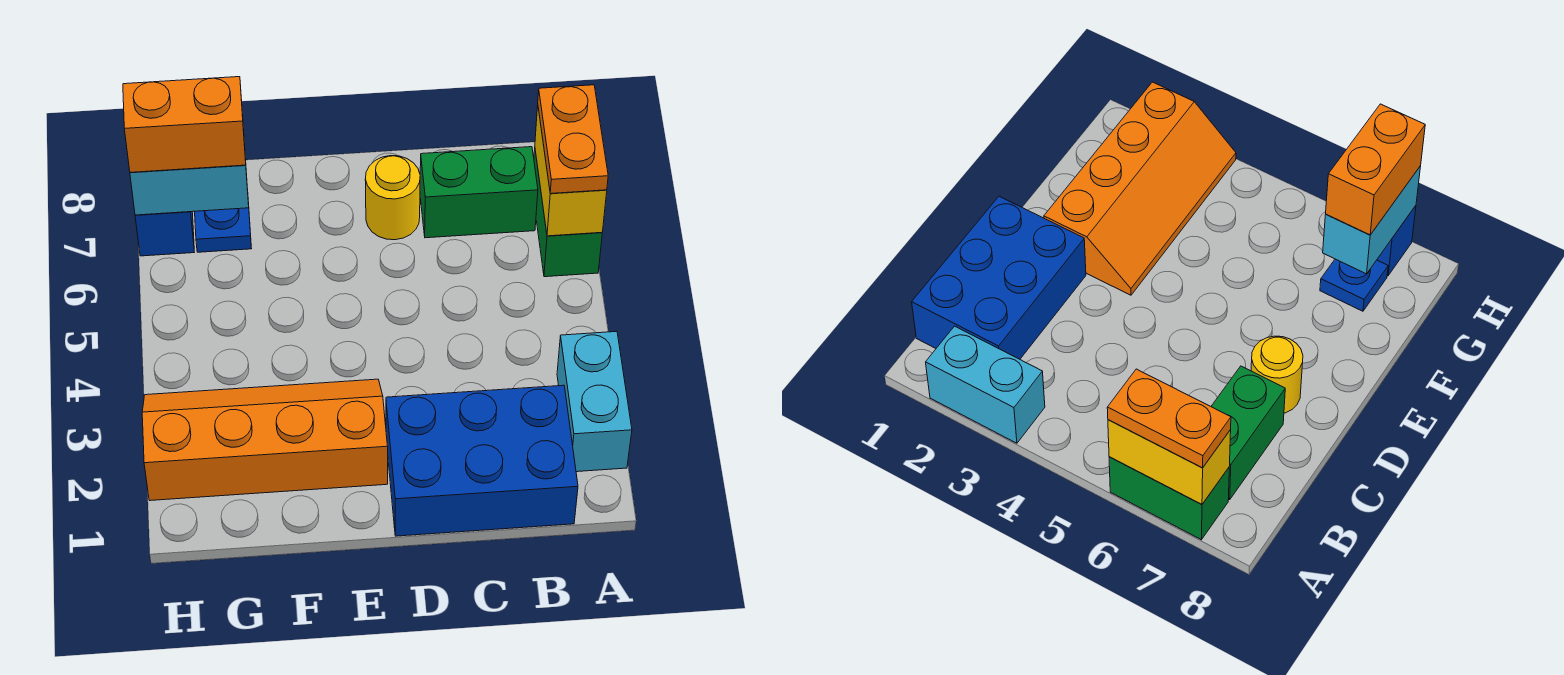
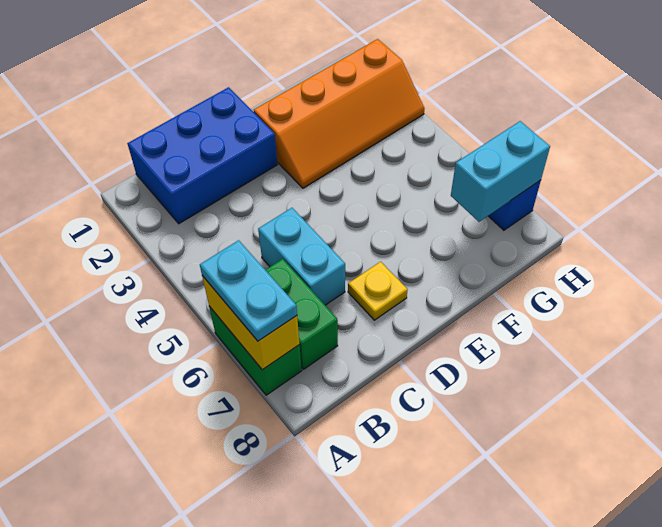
cyan 1x2 brick [557,332,632,472] -> cyan 1x2 brick moved to [258,208,345,305]
orange 1x2 plate [538,85,608,194] -> cyan 1x2 plate [200,240,297,341]
green 1x2 brick [420,147,538,238] -> green 1x2 brick turned to [266,259,338,369]
yellow 1x1 round brick [365,156,420,240] -> yellow 1x1 plate [348,262,408,320]
blue 1x1 plate [195,203,252,252] -> none
orange 1x2 brick [123,77,246,172] -> none

